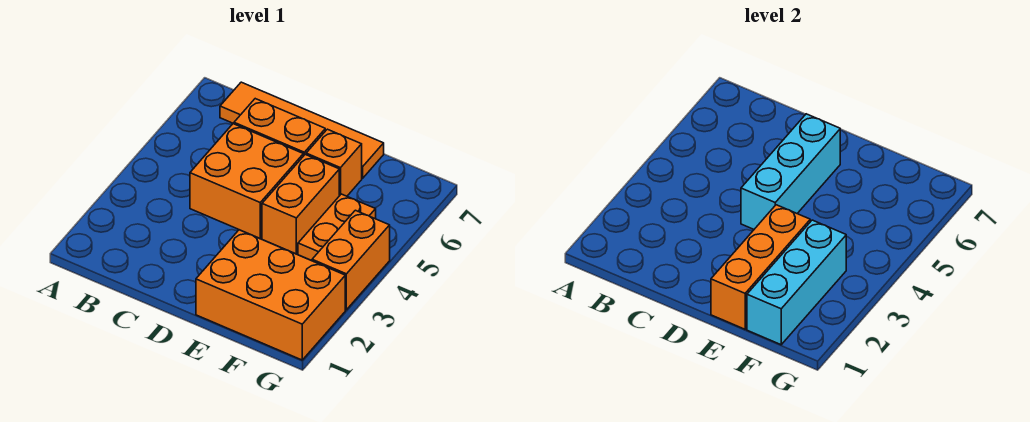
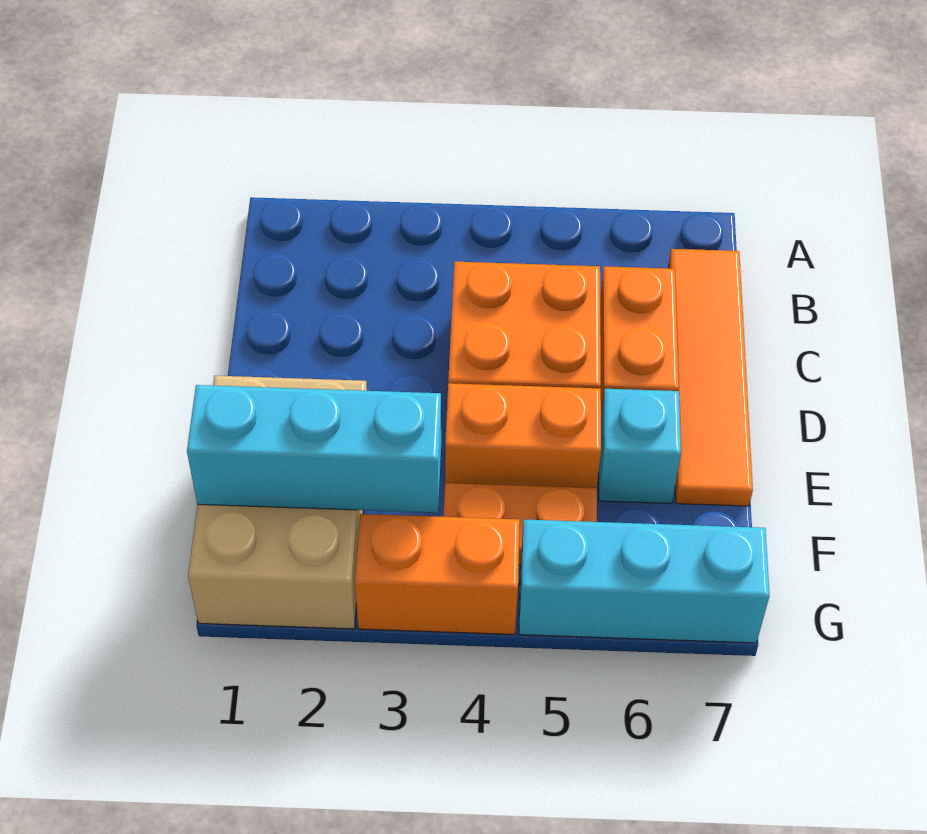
cyan 1x3 brick [741,114,840,229] -> cyan 1x3 brick moved to [519,519,770,643]
orange 2x3 brick [196,230,345,360] -> tan 2x3 brick [188,376,367,629]
orange 1x3 brick [711,205,810,329] -> none
orange 1x1 brick [306,129,362,196] -> cyan 1x1 brick [599,389,681,503]

